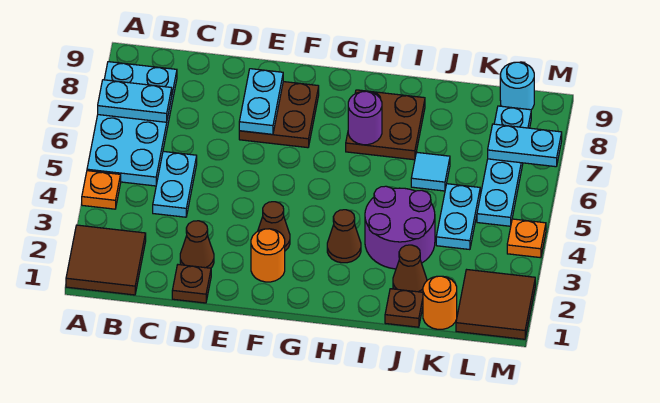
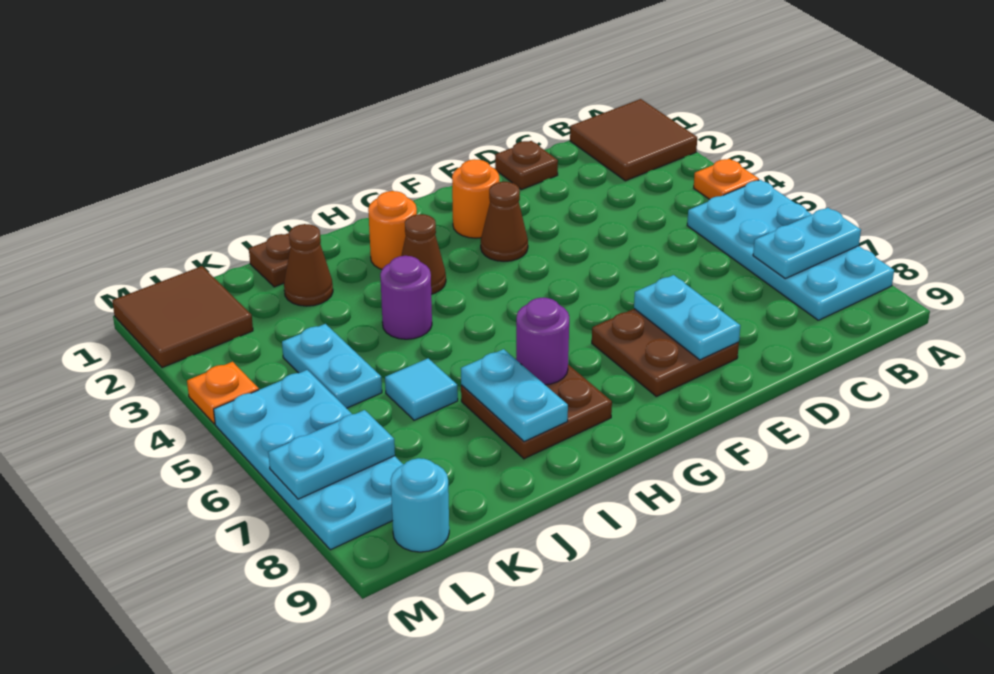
cyan 1x2 plate [153,151,197,217] -> cyan 1x2 plate moved to [461,349,568,442]
brown 1x1 cone [180,221,214,268] -> none
purple 2x2 round brick [365,186,435,269] -> purple 1x1 round brick [380,256,432,339]
orange 1x1 round brick [423,276,457,329] -> orange 1x1 round brick moved to [368,191,417,269]
cyan 1x4 plate [477,106,531,226] -> cyan 2x4 plate [214,370,404,550]

